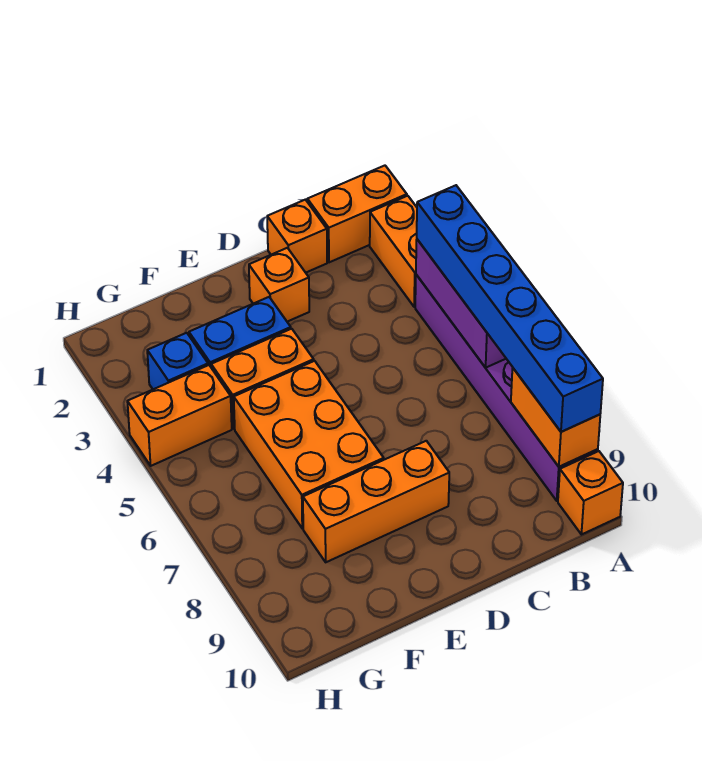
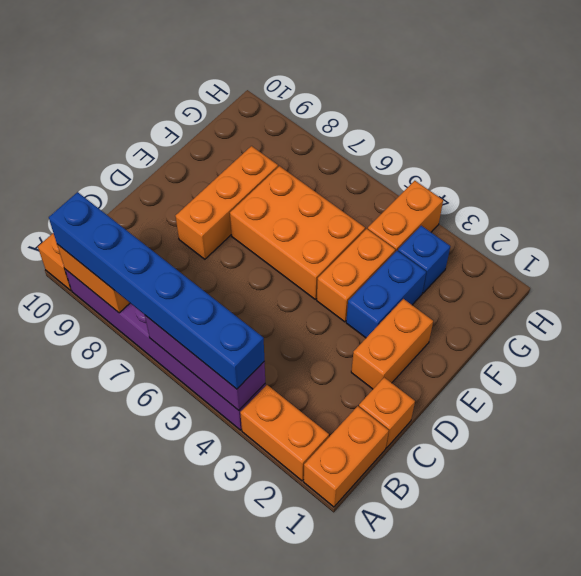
orange 1x1 brick [249,248,309,322] -> orange 1x2 brick [351,299,433,389]

